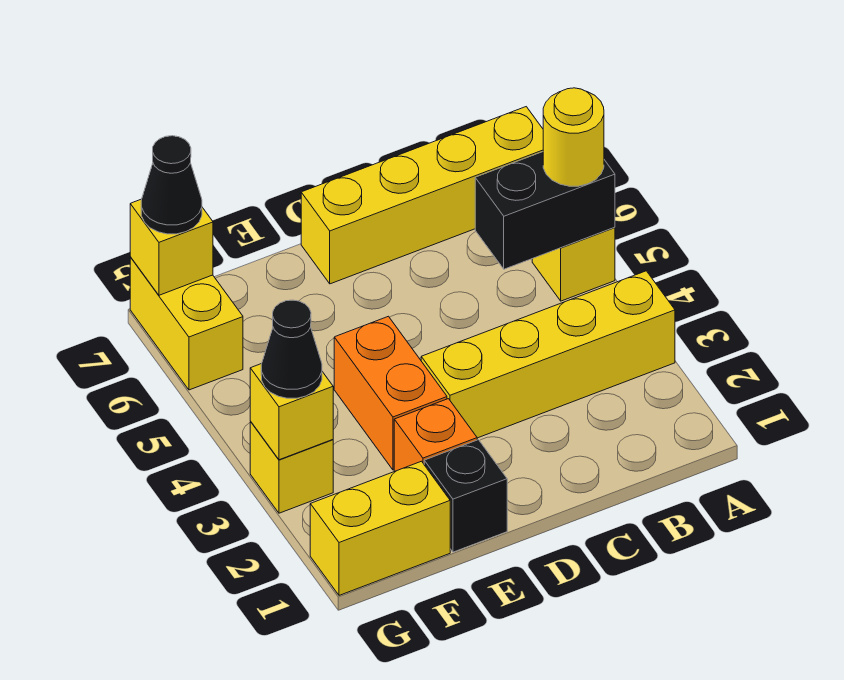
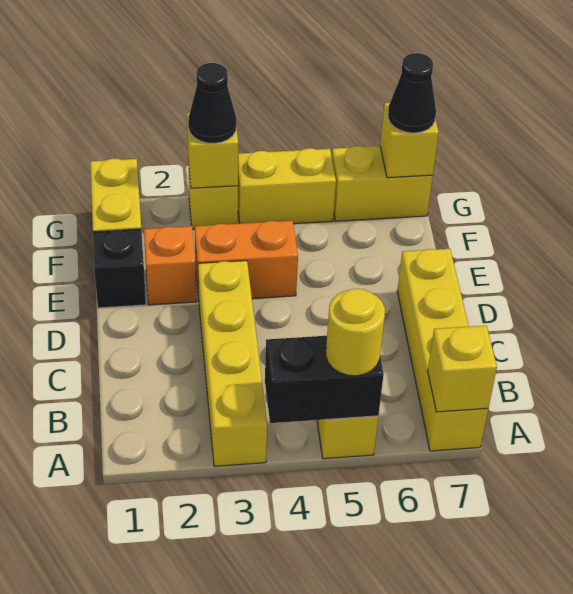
black 1x2 brick [475,152,615,269] -> black 1x2 brick turned to [265,336,384,423]
none -> yellow 1x1 brick [428,326,497,412]
none -> yellow 1x2 brick [238,148,336,224]

